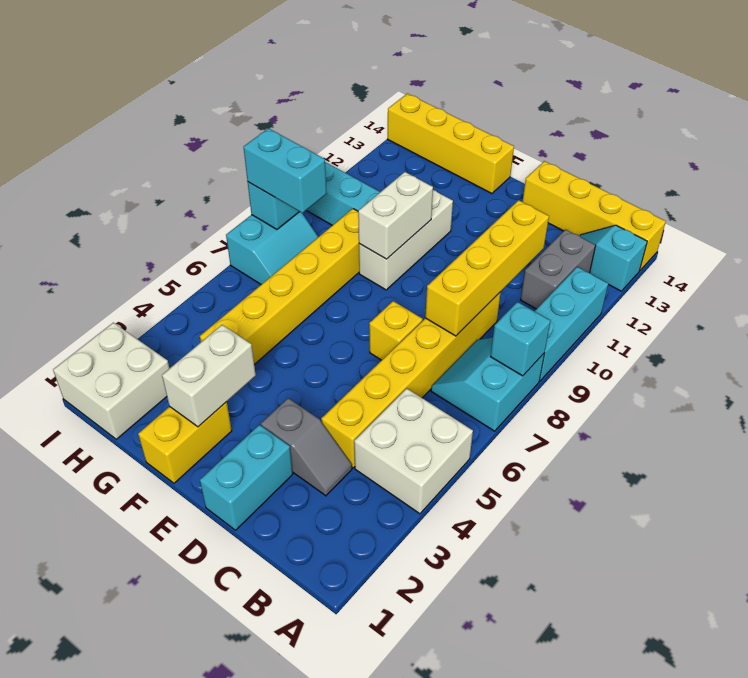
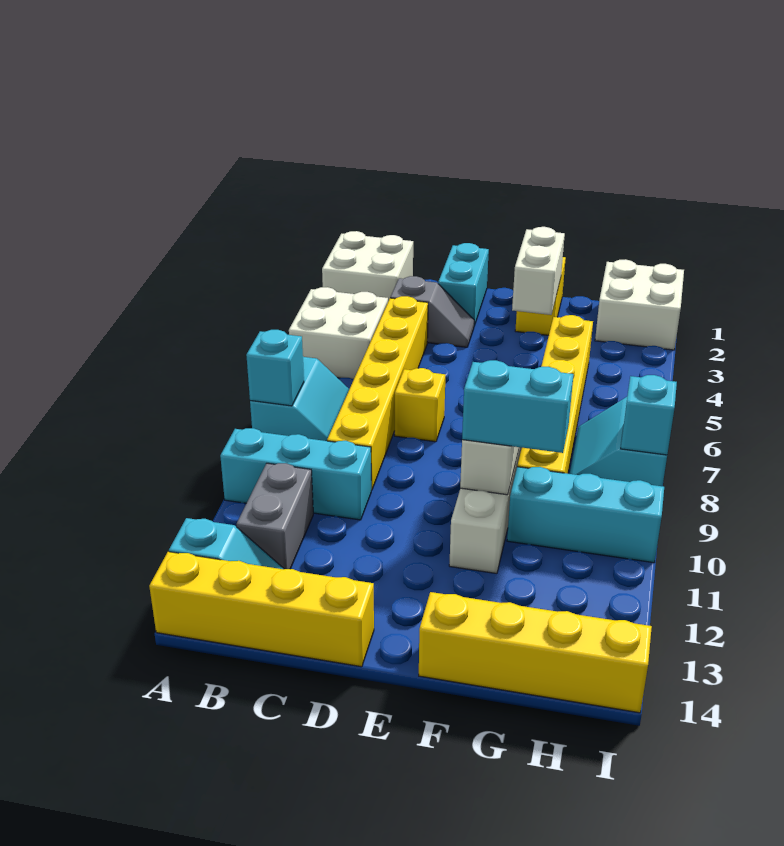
none -> white 2x2 brick [322,231,413,301]
cyan 1x3 brick [535,267,608,381] -> cyan 1x3 brick turned to [220,428,371,520]
grey 1x2 slope [261,398,352,496] -> grey 1x2 slope turned to [390,276,474,347]
yellow 1x4 brick [425,200,549,336] -> none
cyan 1x2 brick [244,128,327,213] -> cyan 1x2 brick moved to [462,360,574,453]

